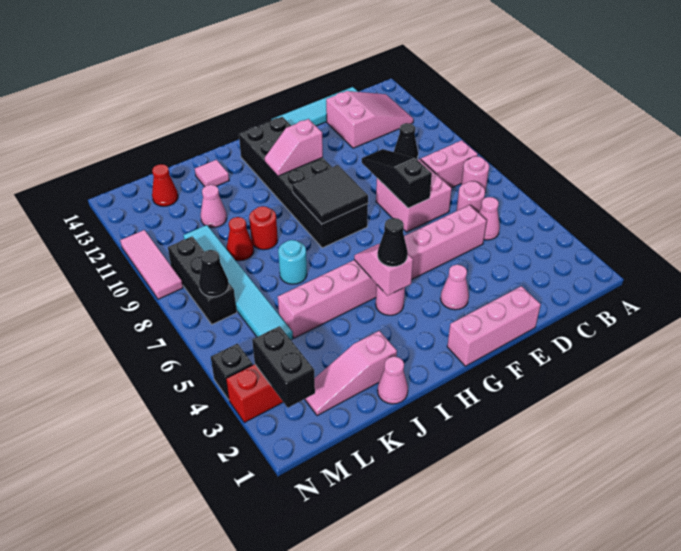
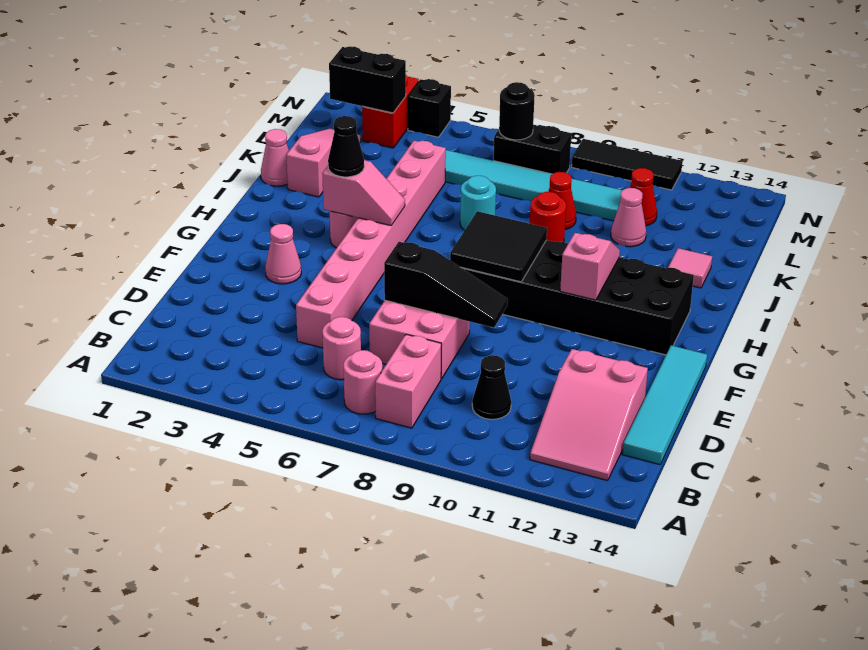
pink 1x1 cone [479,197,500,240] -> none
pink 1x3 brick [447,286,541,366] -> none
red 1x1 cone [152,164,178,206] -> red 1x1 cone moved to [630,168,657,226]
black 1x3 brick [168,236,237,324] -> black 1x2 brick [494,125,571,174]
black 1x1 cone [199,250,229,297] -> black 1x1 round brick [499,82,535,140]
pink 1x3 tile [120,230,183,299] -> black 1x3 tile [572,139,682,190]

